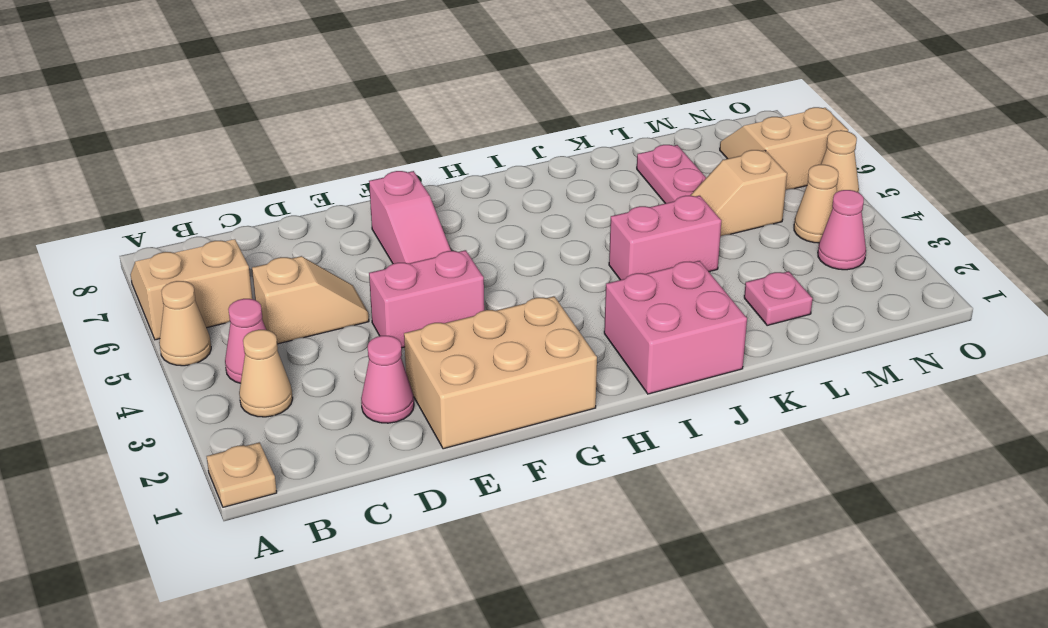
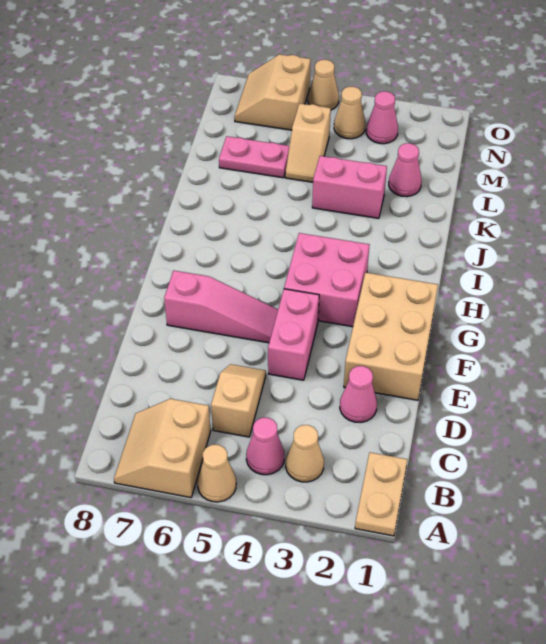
tan 1x1 plate [207,442,277,507] -> tan 1x2 plate [355,452,407,536]
pink 2x2 brick [604,261,747,394] -> pink 2x2 brick moved to [284,233,369,327]
pink 1x2 brick [609,196,721,280] -> pink 1x2 brick turned to [312,156,387,218]
pink 1x1 plate [744,271,813,326] -> pink 1x1 cone [389,143,422,197]

